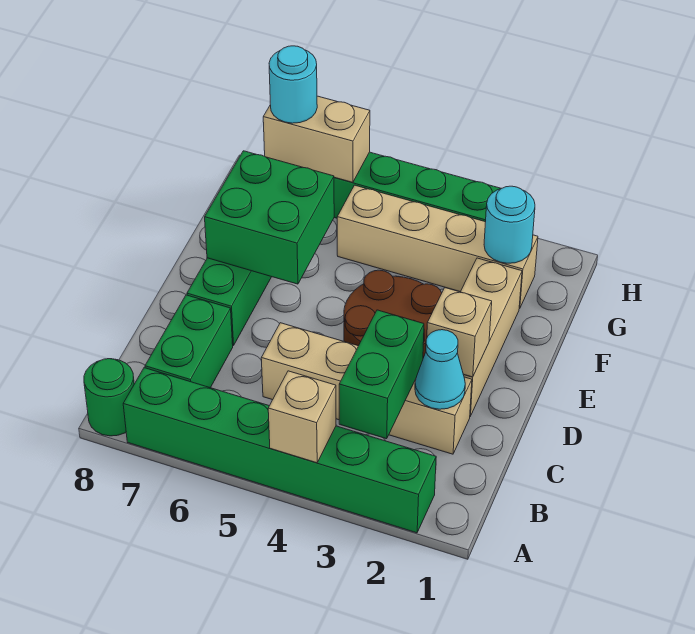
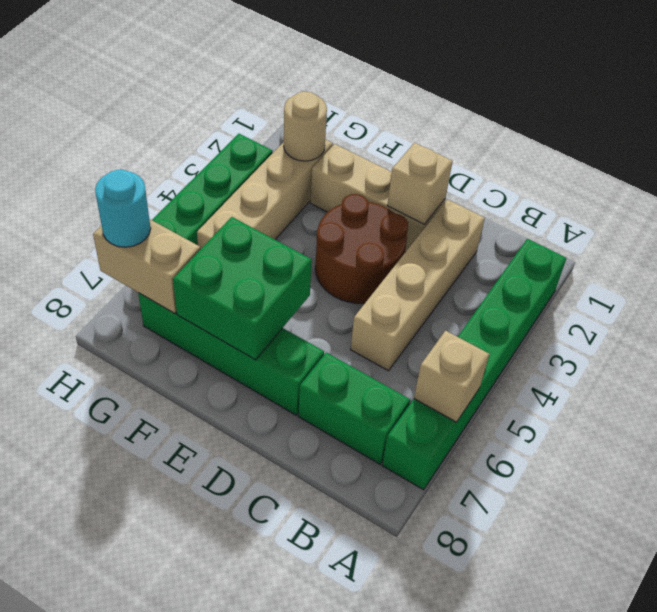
tan 1x1 brick [268,371,336,463] -> tan 1x1 brick moved to [414,331,489,422]
green 1x1 round brick [84,359,134,436] -> none
green 1x2 brick [339,310,424,439] -> none
cyan 1x1 cone [415,330,465,409] -> none
cyan 1x1 round brick [484,186,535,263] -> tan 1x1 round brick [284,92,327,161]
tan 1x2 brick [263,96,370,182] -> tan 1x2 brick turned to [93,219,200,313]

